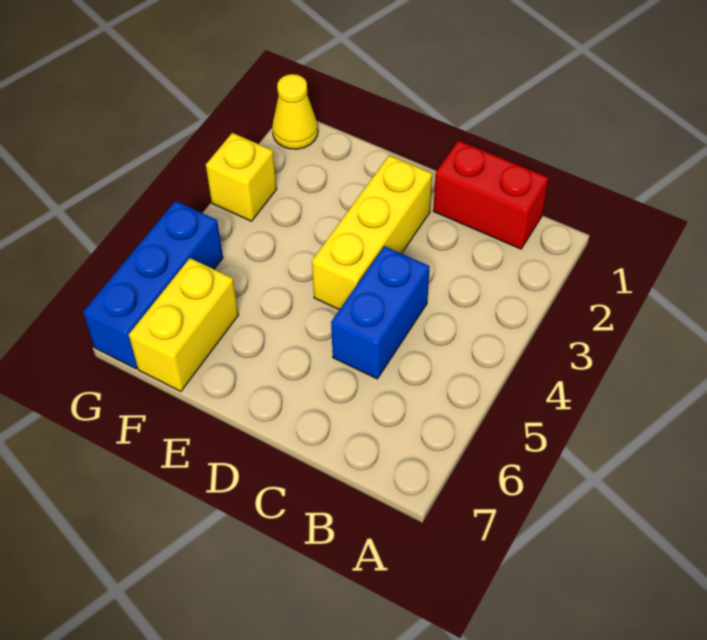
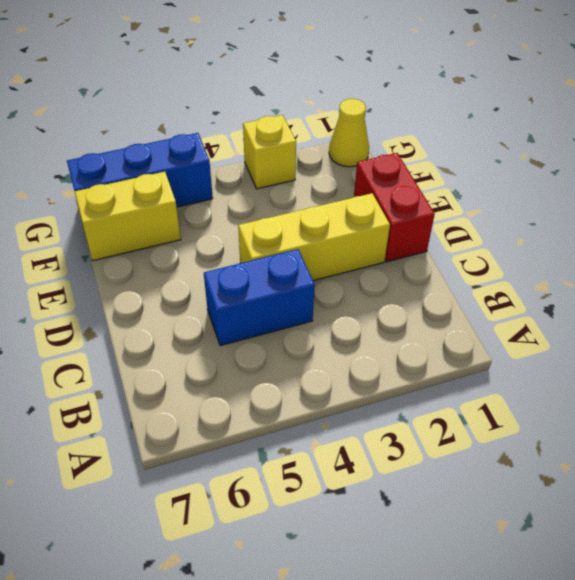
red 1x2 brick [433,141,548,249] -> red 1x2 brick moved to [354,153,435,262]

